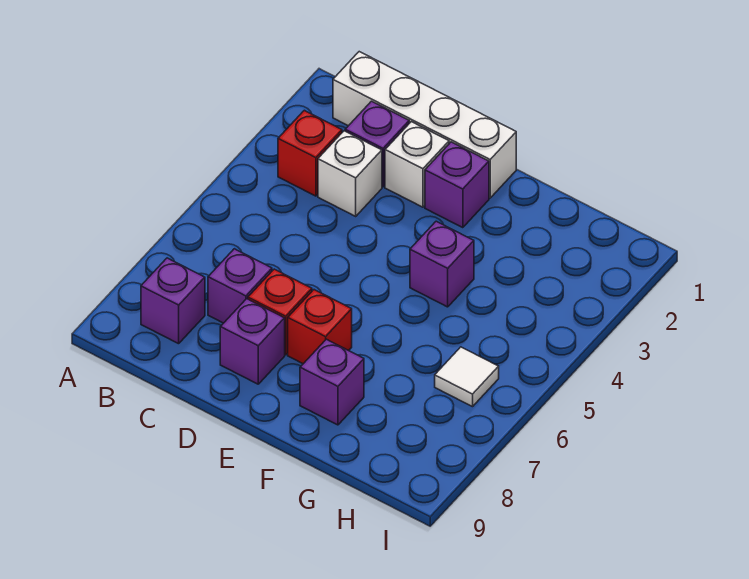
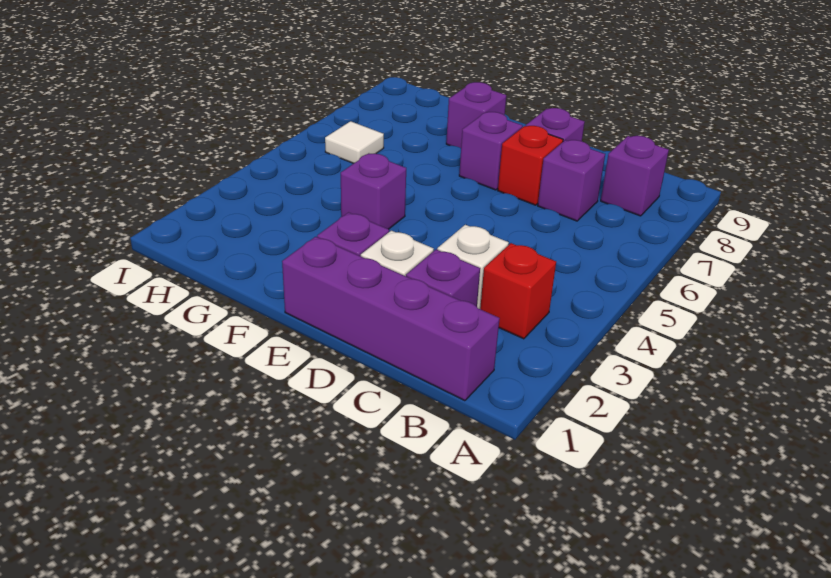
white 1x4 brick [333,52,516,198] -> purple 1x4 brick [282,237,500,401]
red 1x1 brick [288,290,352,364] -> purple 1x1 brick [459,112,523,190]

